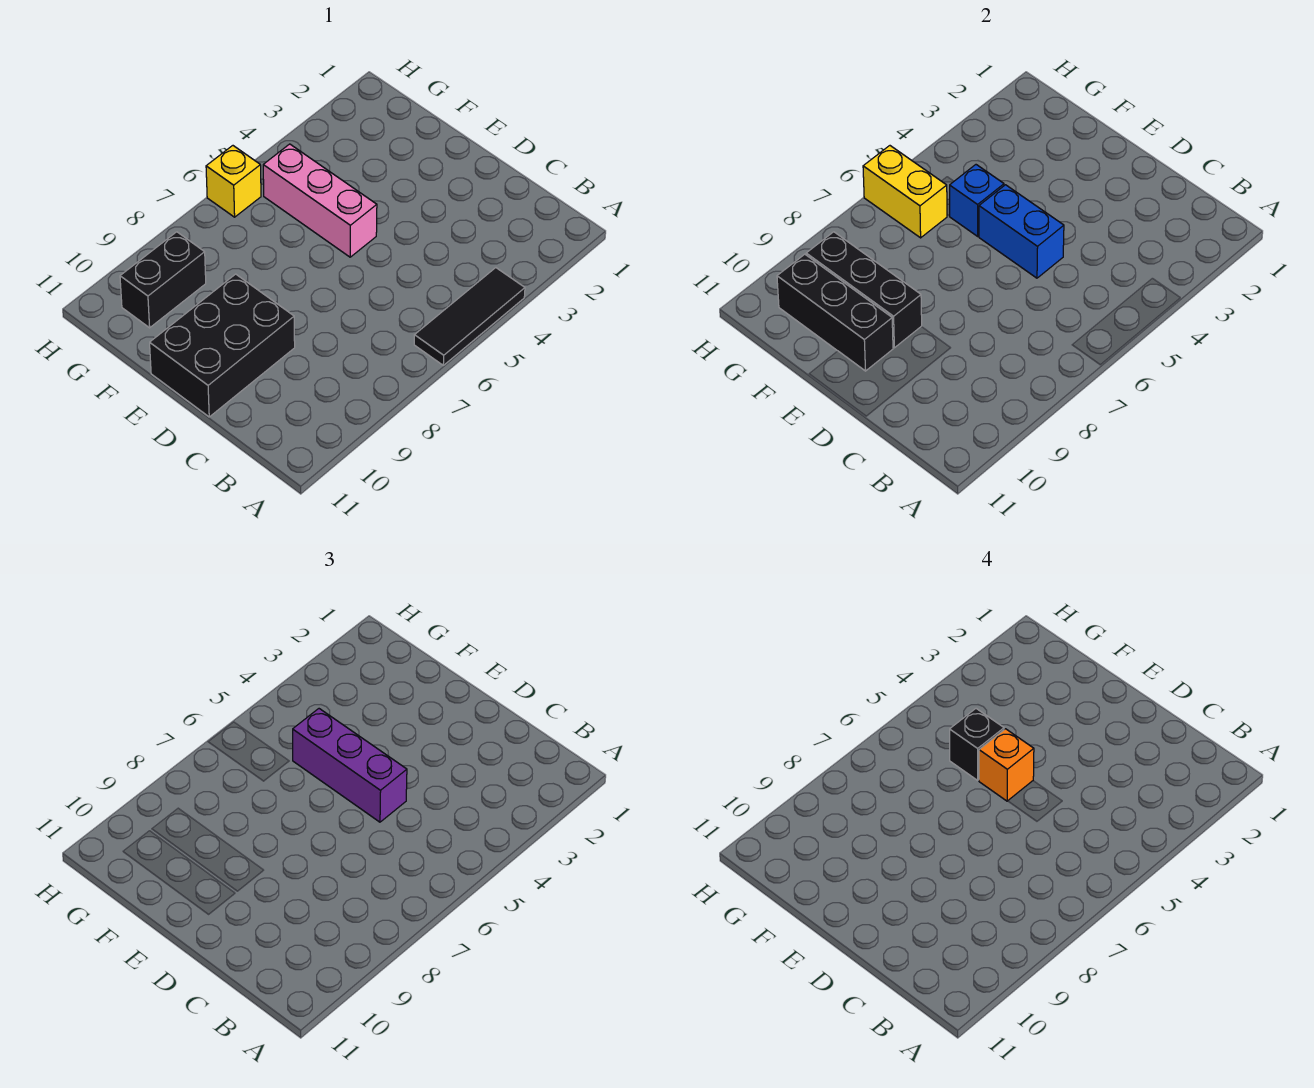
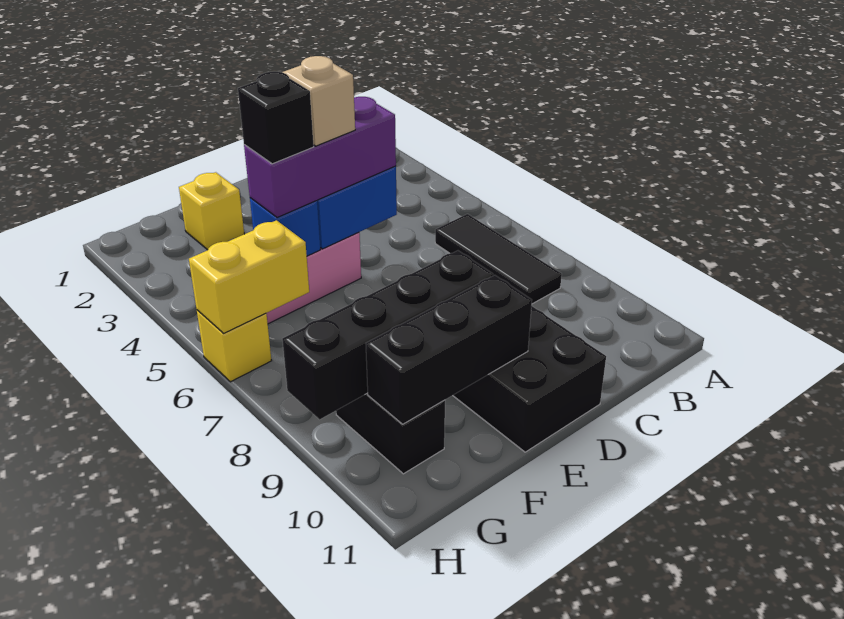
black 1x3 tile [414,268,525,365] -> black 1x3 tile moved to [435,214,562,304]
orange 1x1 brick [979,729,1034,801] -> tan 1x1 brick [283,56,355,146]
black 1x3 brick [806,232,922,348] -> black 1x4 brick [282,251,493,419]
none -> yellow 1x1 brick [179,172,244,250]

